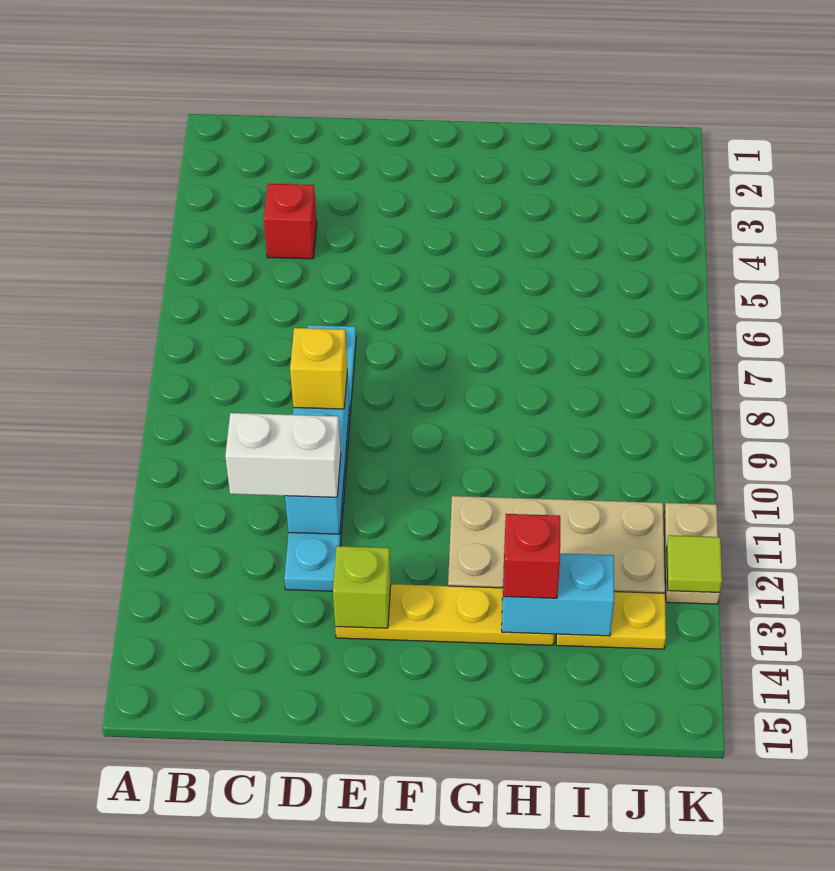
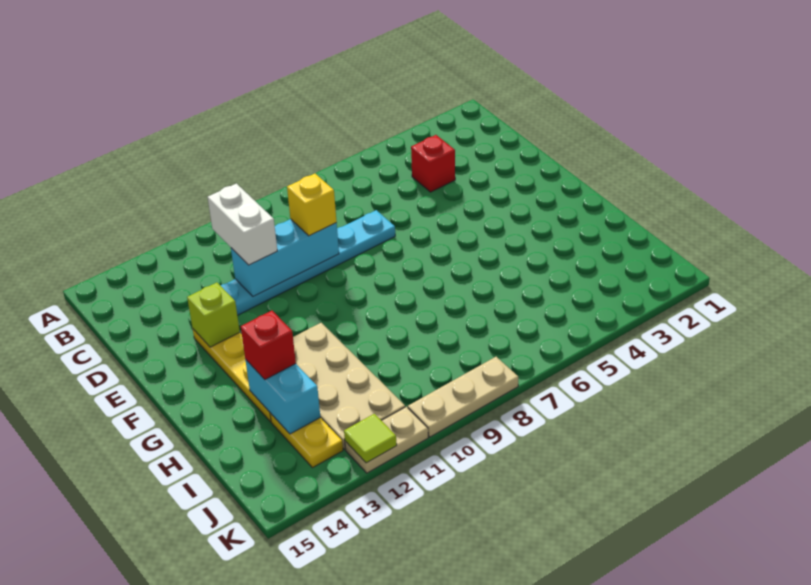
none -> tan 1x3 plate [408,357,518,437]

